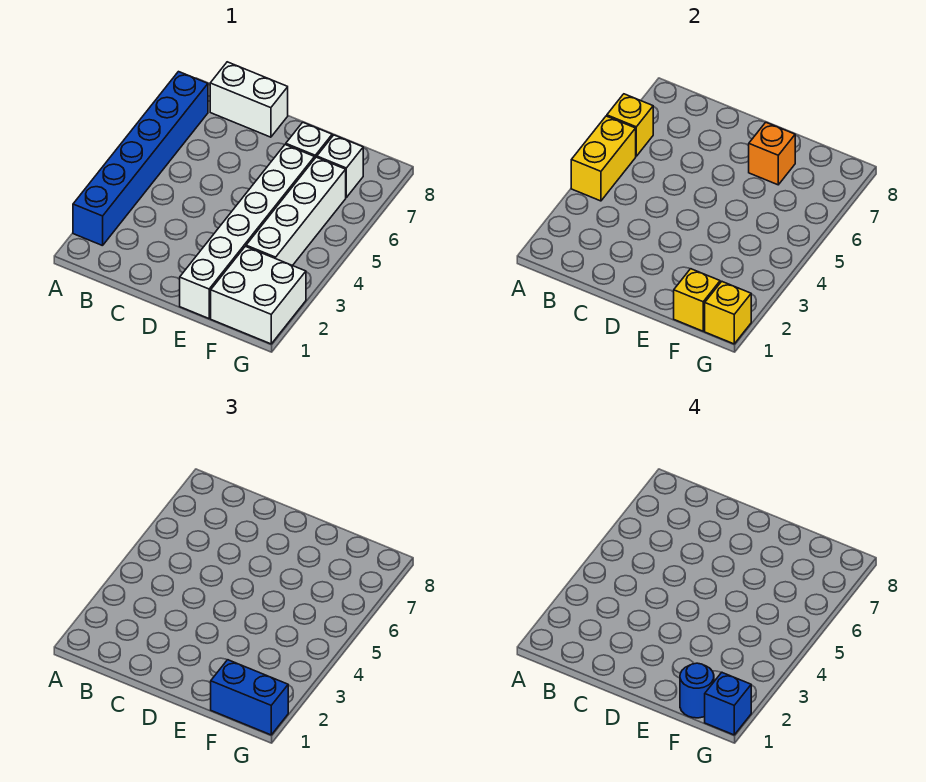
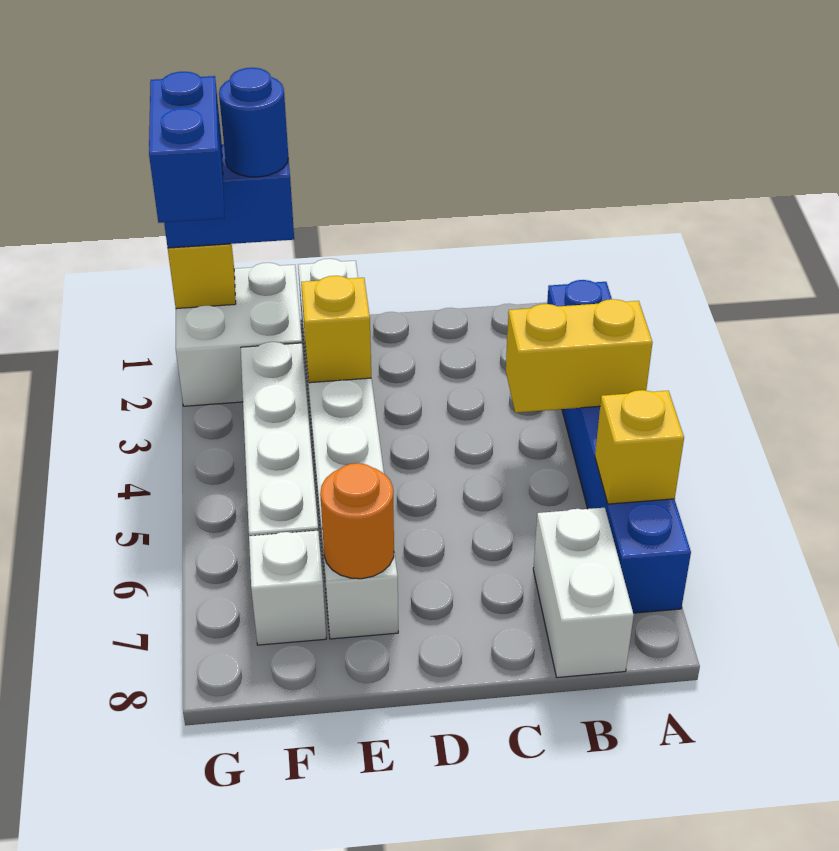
yellow 1x2 brick [571,116,636,201] -> yellow 1x2 brick turned to [506,299,653,413]
white 1x2 brick [210,62,288,137] -> white 1x2 brick turned to [533,508,634,678]
orange 1x1 brick [749,122,795,185] -> orange 1x1 round brick [320,463,394,579]
yellow 1x1 brick [674,269,720,331] -> yellow 1x1 brick moved to [301,276,371,383]
blue 1x1 brick [705,672,751,735] -> blue 1x2 brick [149,72,224,223]

